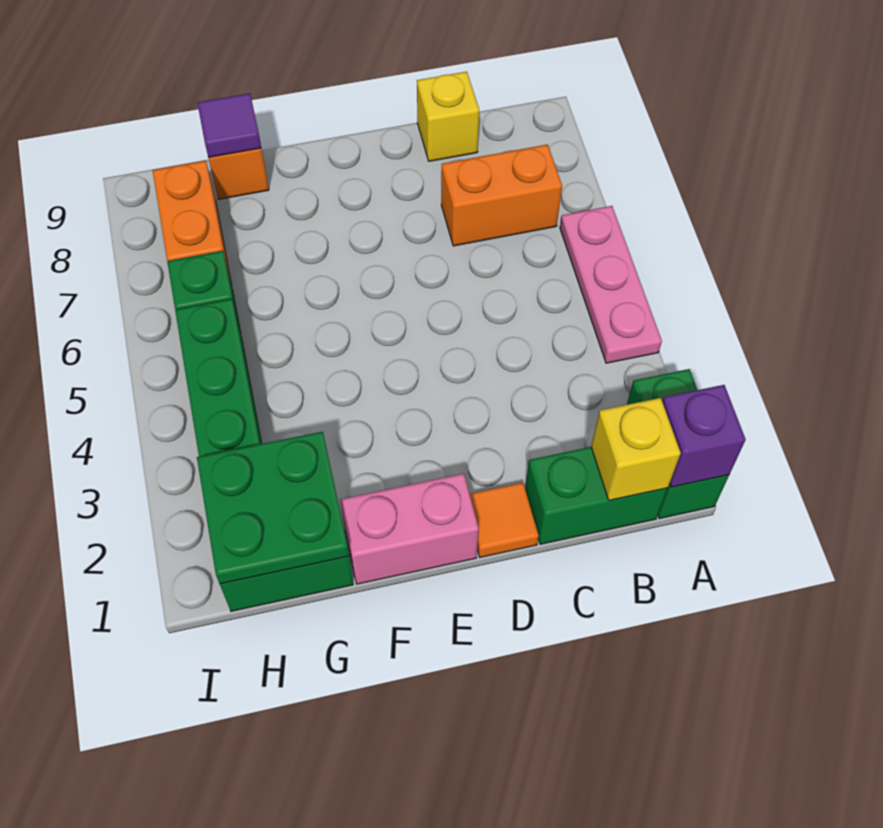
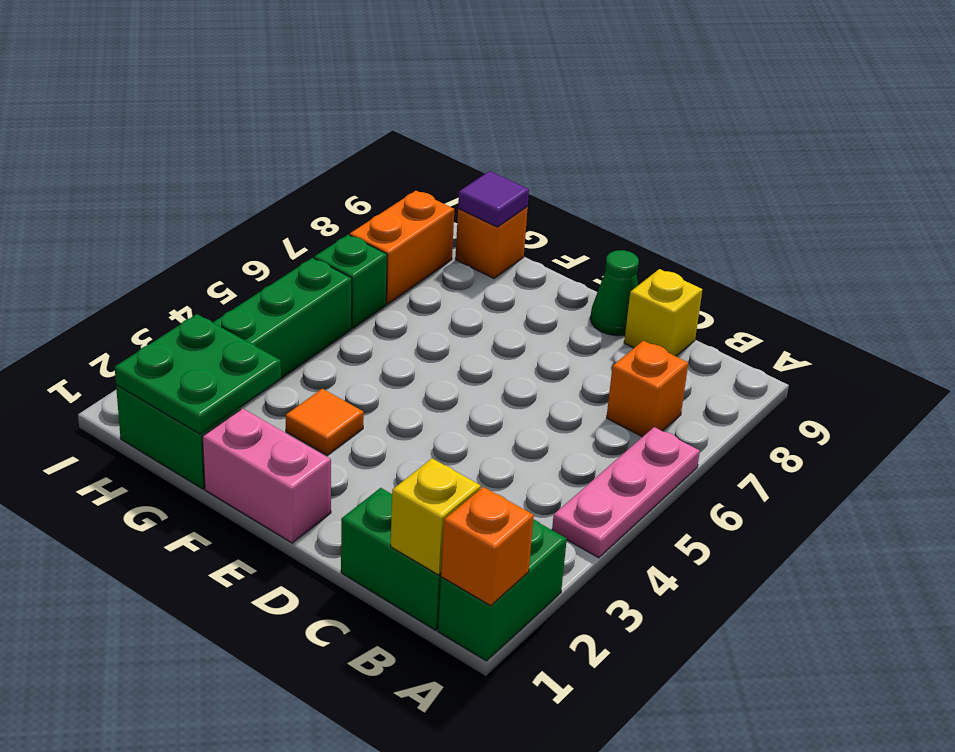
purple 1x1 brick [662,385,746,487] -> orange 1x1 brick [441,487,534,606]
orange 1x2 brick [441,144,562,246] -> orange 1x1 brick [607,341,688,437]
orange 1x1 tile [470,483,539,557] -> orange 1x1 tile moved to [286,389,364,455]
none -> green 1x1 cone [590,250,639,336]

